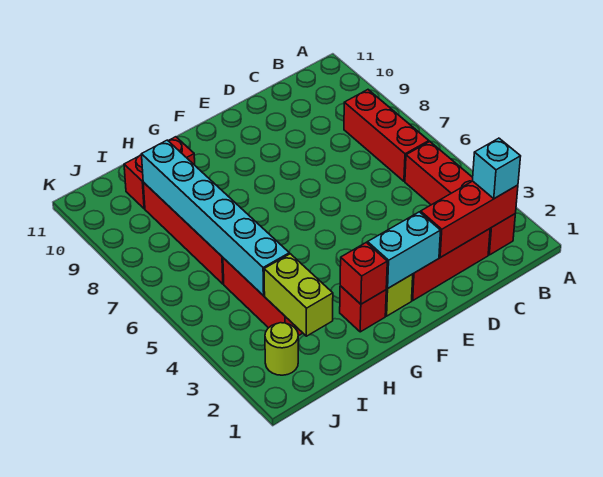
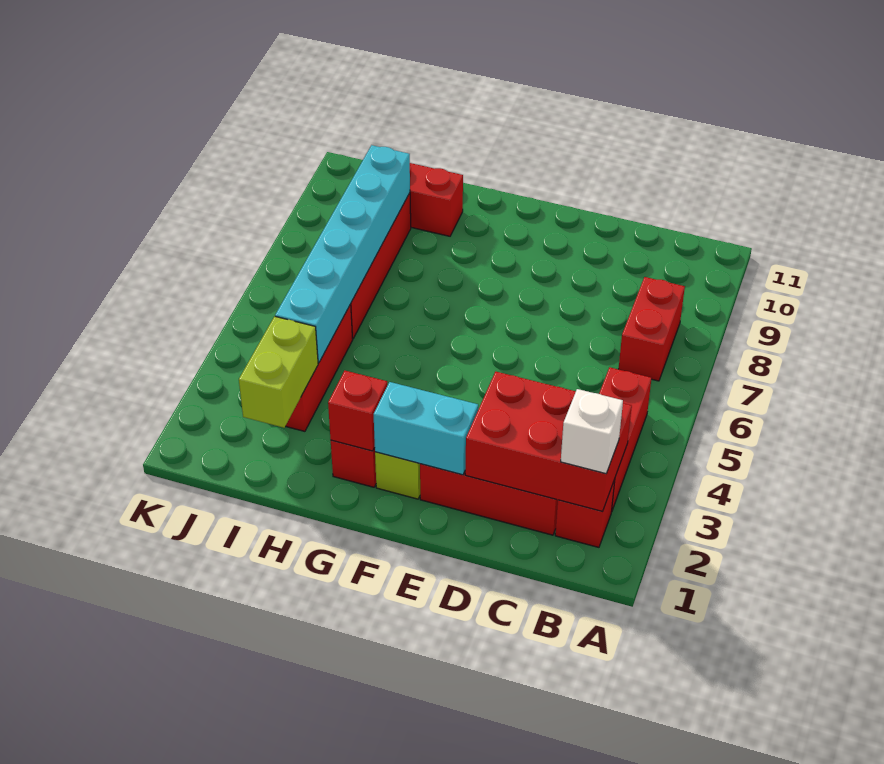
red 1x3 brick [421,181,518,257] -> red 2x3 brick [465,372,632,512]
cyan 1x1 brick [473,138,521,199] -> white 1x1 brick [561,389,623,474]
red 1x3 brick [344,90,429,181] -> red 1x2 brick [619,277,685,381]
lime 1x1 round brick [265,323,298,375] -> none

